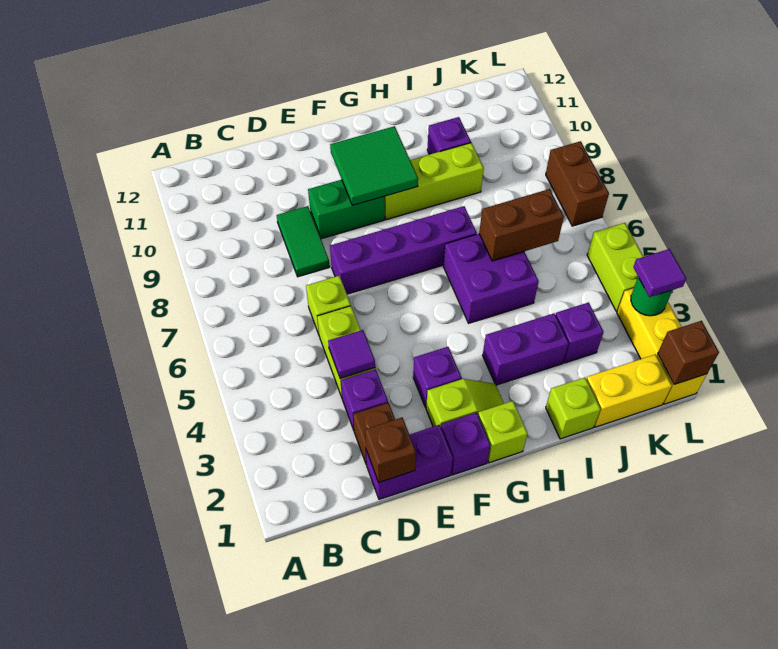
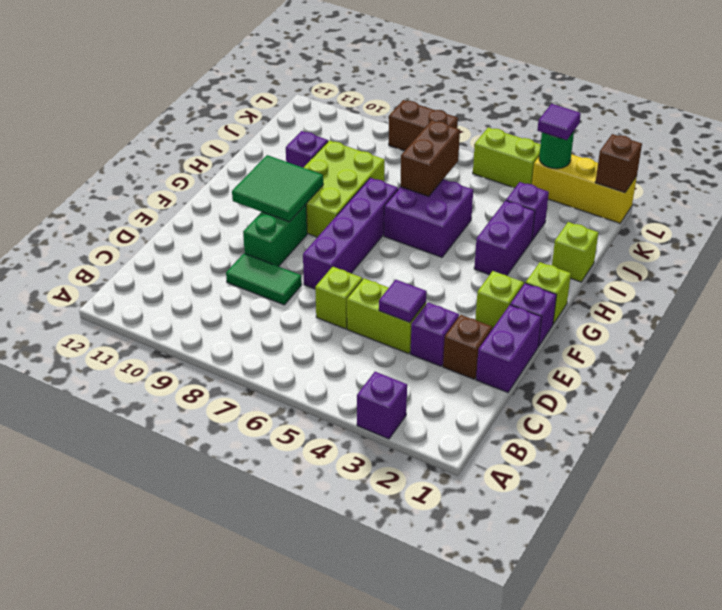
brown 1x1 brick [365,418,416,483] -> none
purple 1x1 brick [413,347,462,408] -> purple 1x1 brick moved to [357,372,407,439]
lime 1x3 brick [384,143,484,220] -> lime 2x3 brick [304,140,385,237]
yellow 1x2 brick [586,354,672,427] -> none

